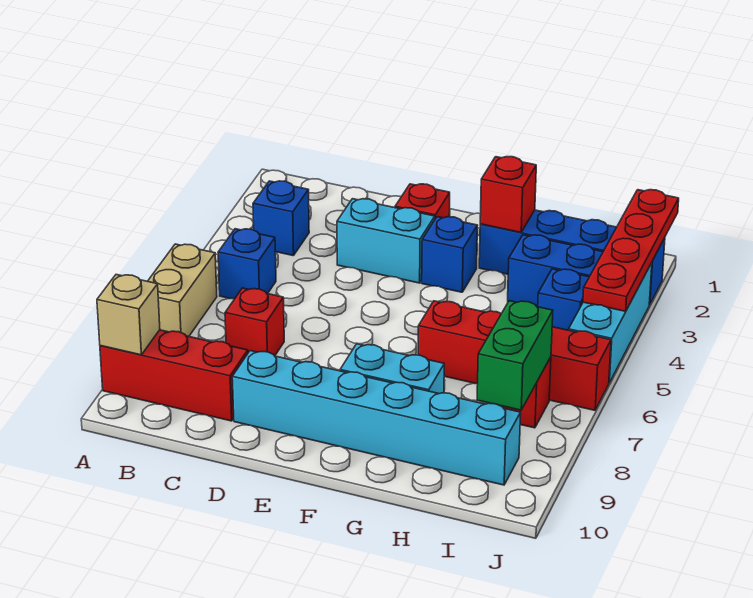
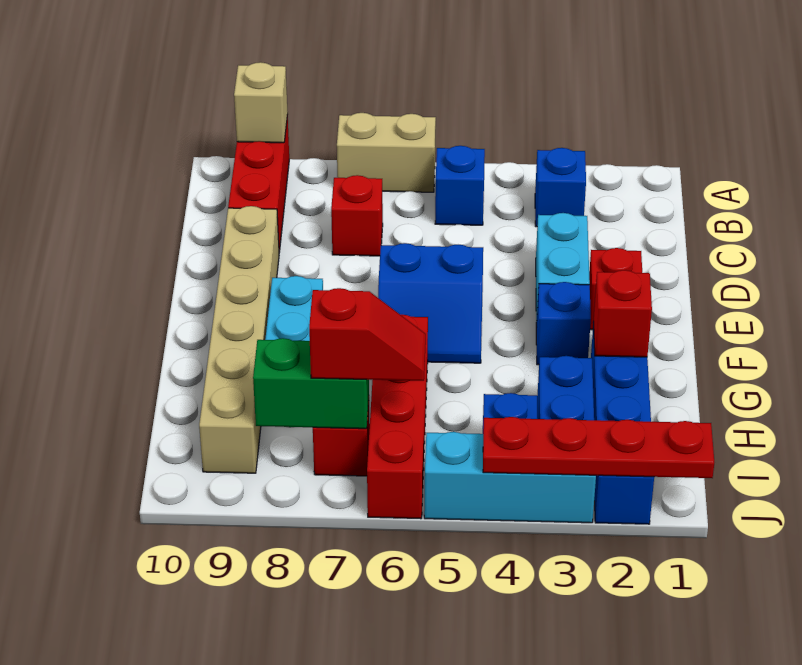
cyan 1x6 brick [232,351,521,485] -> tan 1x6 brick [199,206,279,473]
none -> blue 2x2 slope [378,243,483,363]
none -> red 1x2 slope [309,288,426,381]

